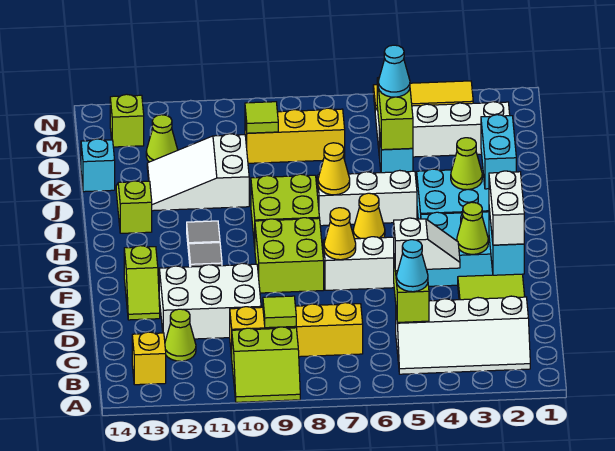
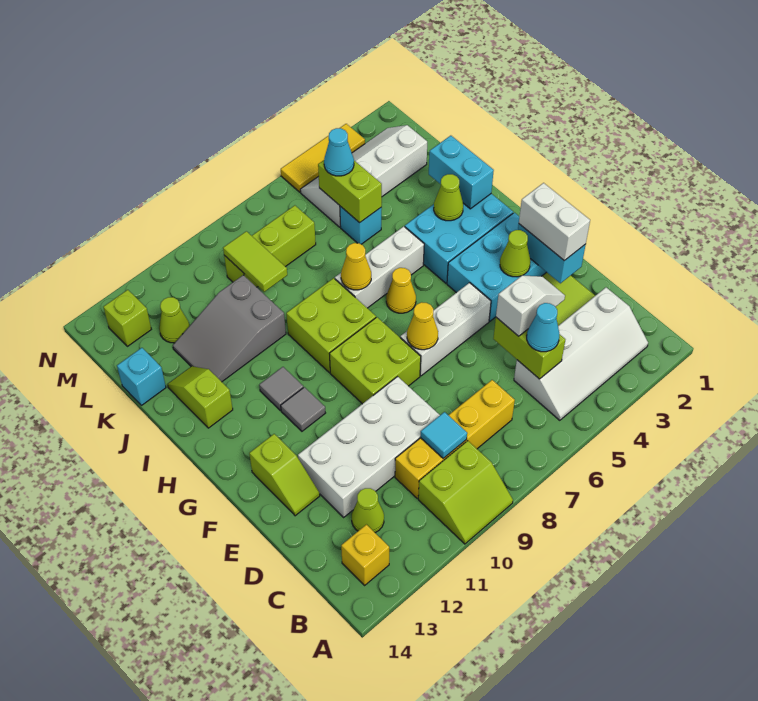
lime 1x1 tile [263,296,296,328] -> cyan 1x1 tile [421,412,467,458]
white 2x3 brick [159,263,261,340] -> white 2x4 brick [298,377,440,517]
white 2x3 slope [147,134,249,211] -> grey 2x3 slope [173,275,286,382]
yellow 1x3 brick [245,108,345,163] -> lime 1x3 brick [224,205,316,287]
lime 1x1 tile [245,102,278,133] -> lime 1x2 tile [223,231,287,292]

